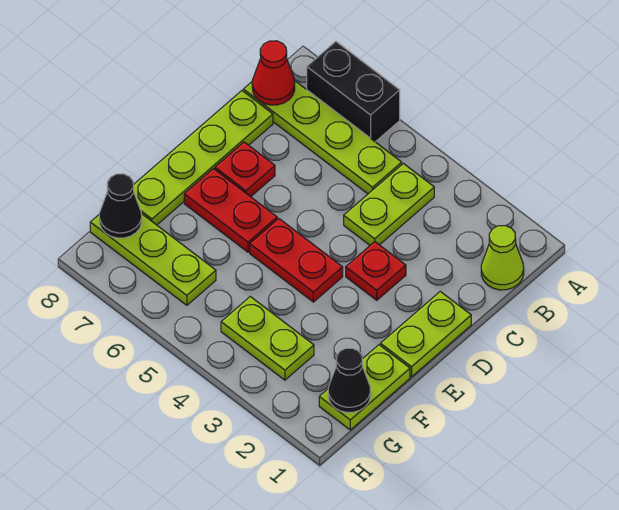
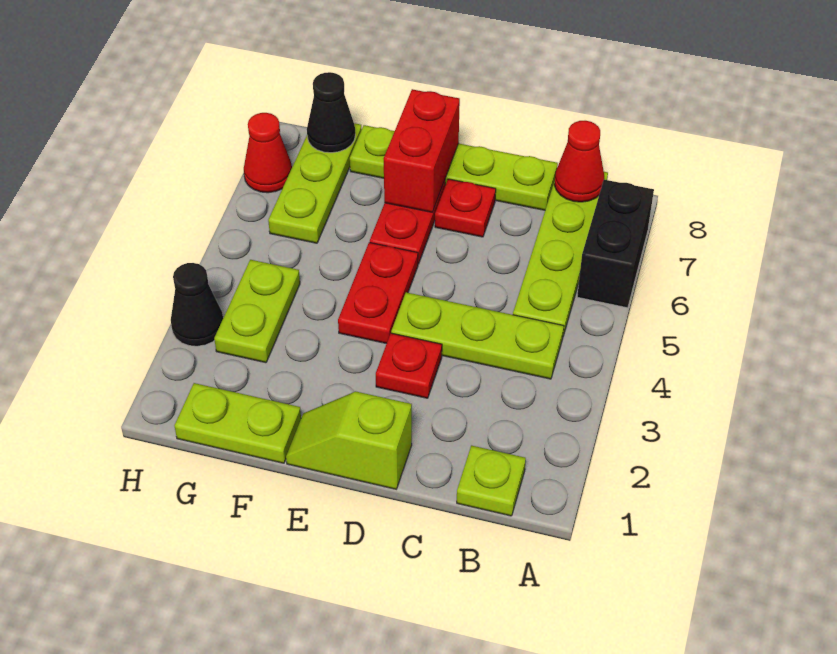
lime 1x1 cone [481,226,524,290] -> lime 1x1 plate [457,445,526,516]
lime 1x2 plate [344,164,434,245] -> lime 1x3 plate [391,292,564,379]
lime 1x2 plate [380,291,471,377] -> lime 1x2 slope [286,392,412,489]
none -> red 1x2 brick [384,89,460,212]
black 1x1 cone [328,348,371,412] -> black 1x1 cone moved to [171,263,223,346]
none -> red 1x1 cone [244,113,292,193]

